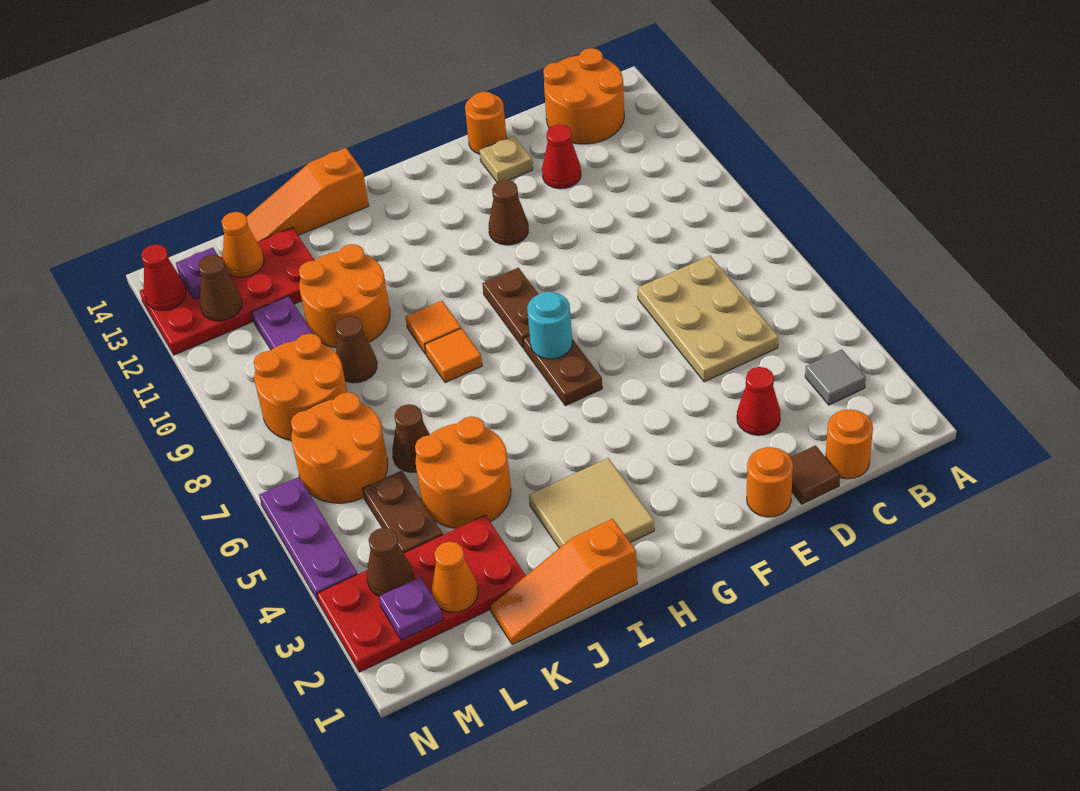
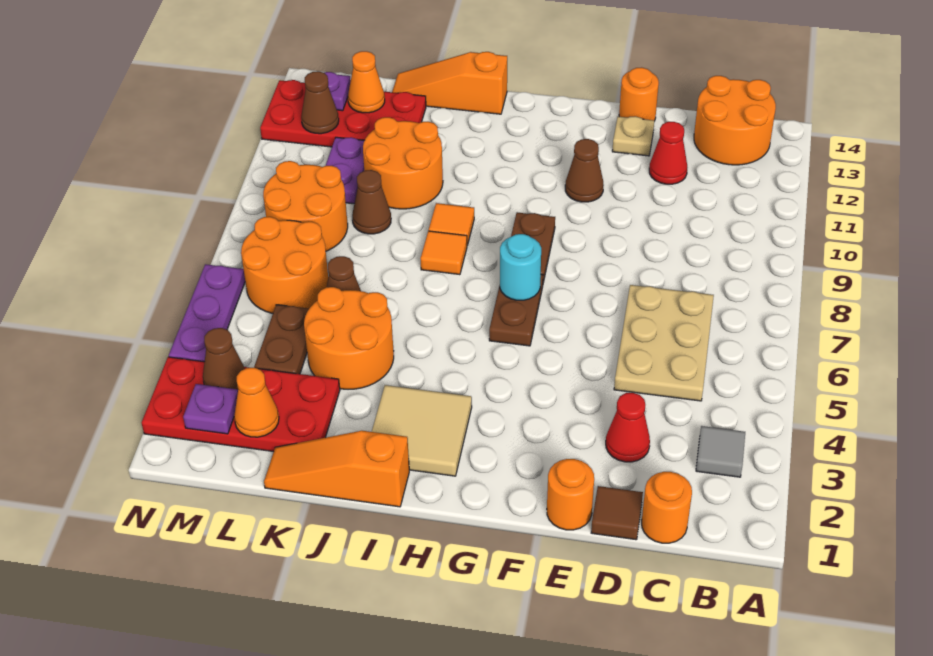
red 1x1 cone [141,244,186,310] -> none

